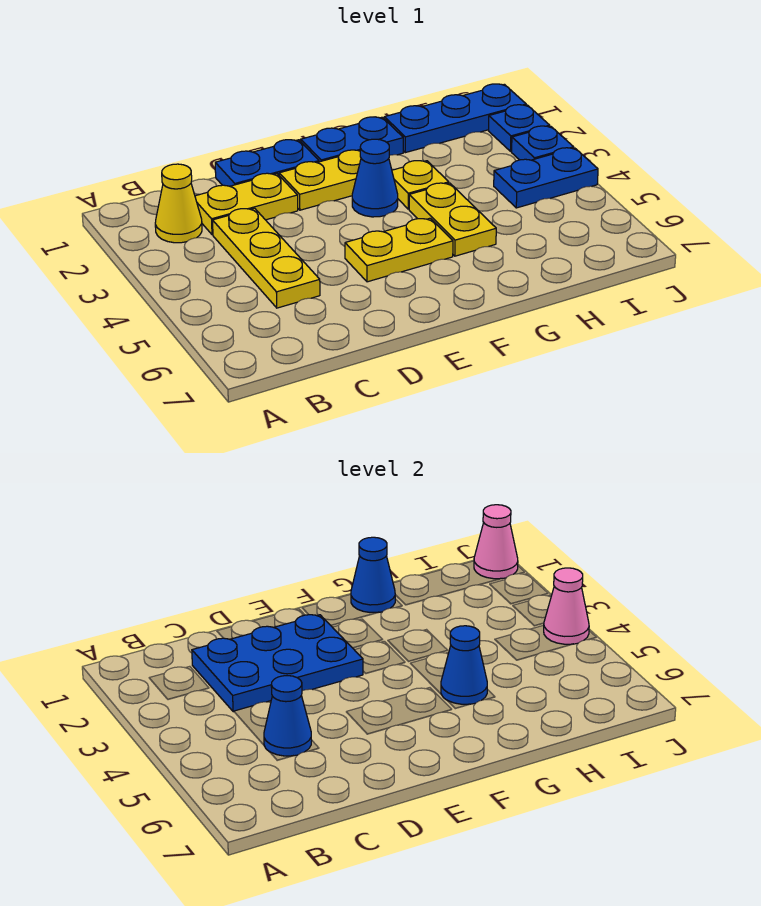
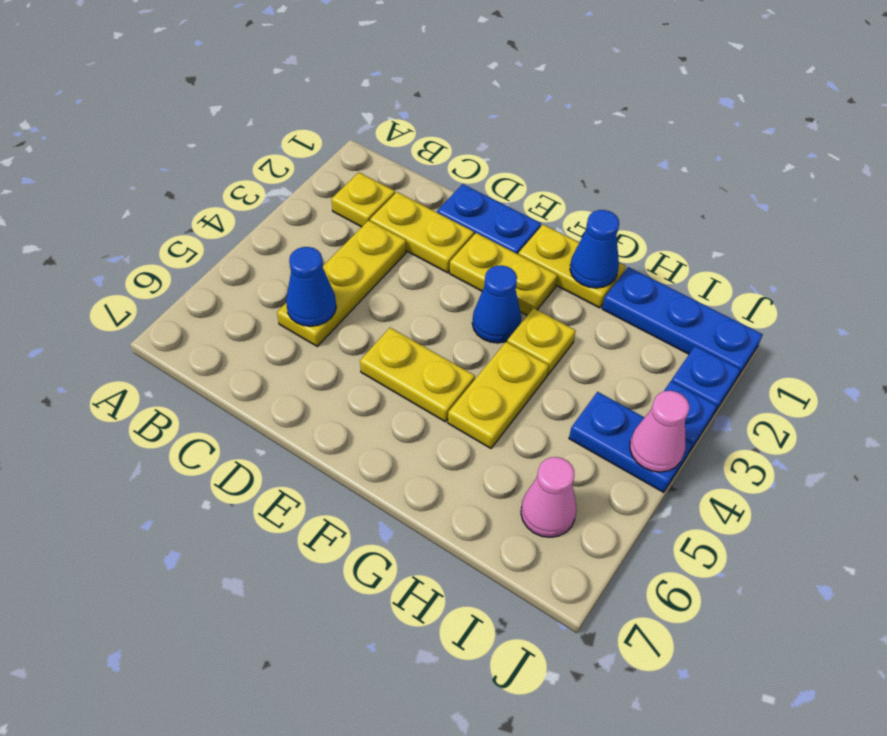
yellow 1x1 cone [155,164,202,243] -> yellow 1x1 plate [332,173,395,227]
blue 2x3 plate [192,615,363,712] -> none
blue 1x2 plate [301,117,403,162] -> yellow 1x2 plate [518,224,626,308]
blue 1x1 cone [441,626,487,704] -> none
pink 1x1 cone [474,505,518,579] -> pink 1x1 cone moved to [521,457,576,537]

